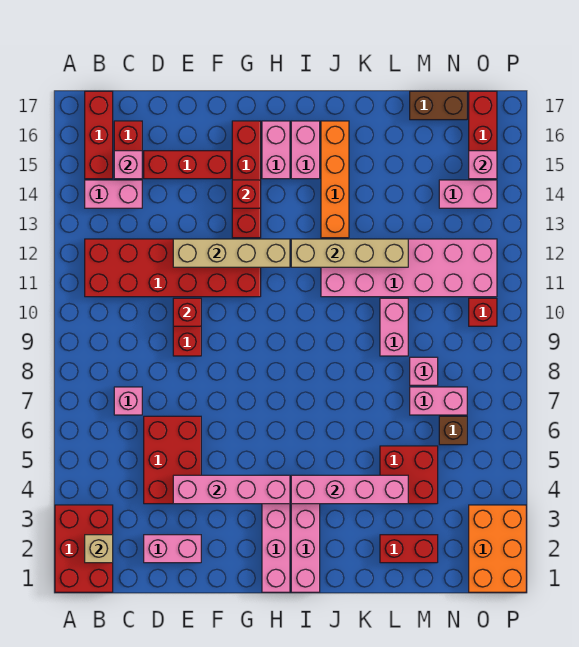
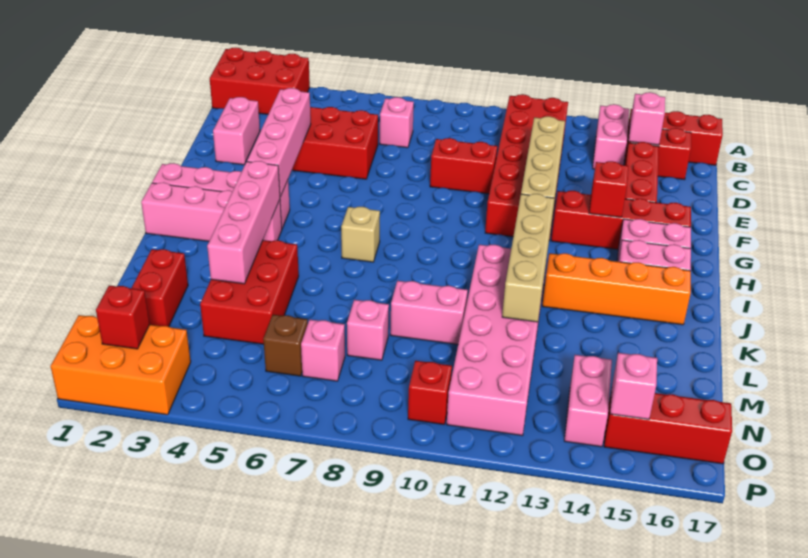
tan 1x1 brick [85,535,113,563] -> tan 1x1 brick moved to [341,207,380,262]
red 1x1 brick [173,298,201,326] -> red 1x1 brick moved to [96,286,150,349]
red 2x2 brick [380,446,438,504] -> red 2x3 brick [200,240,299,344]
pink 1x2 brick [410,387,467,415] -> pink 1x1 brick [301,320,345,381]
brown 1x2 brick [410,91,467,120] -> none

